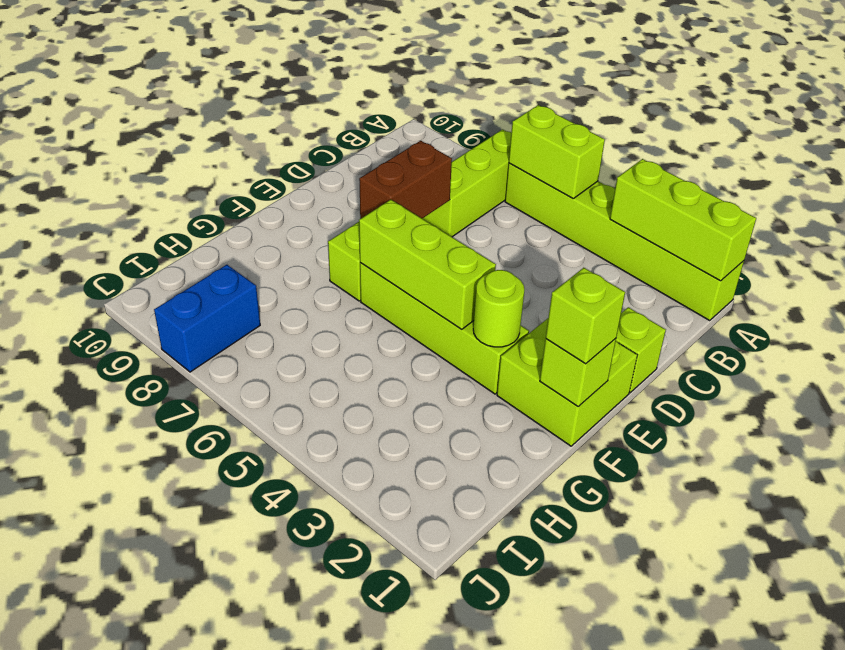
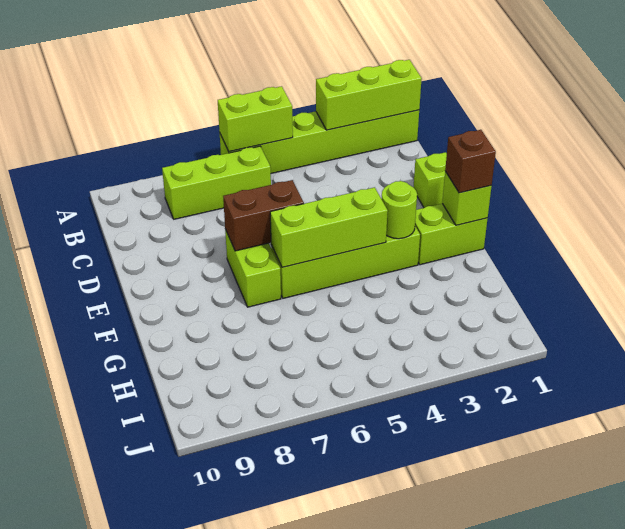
lime 1x3 brick [422,129,511,237] -> lime 1x3 brick turned to [162,146,271,219]
brown 1x2 brick [359,141,452,219] -> brown 1x2 brick turned to [223,180,304,251]
lime 2x2 brick [497,319,637,446] -> lime 1x2 brick [415,204,488,265]
lime 1x1 brick [546,268,625,364] -> brown 1x1 brick [445,130,496,193]
blue 1x2 brick [154,265,260,372] -> none

